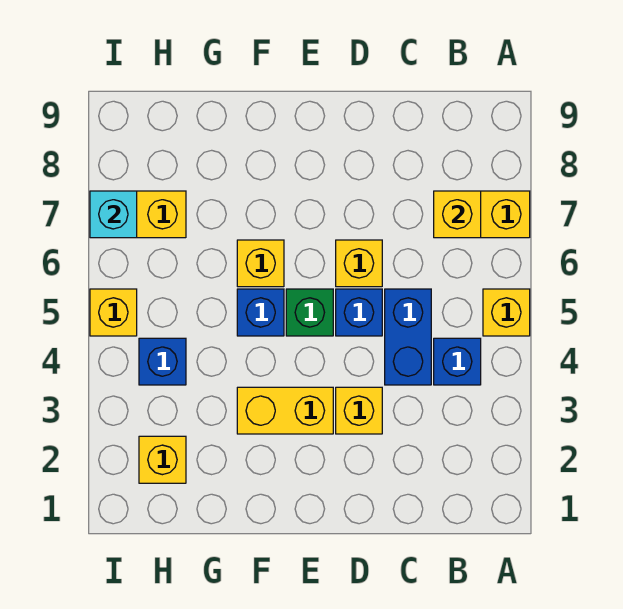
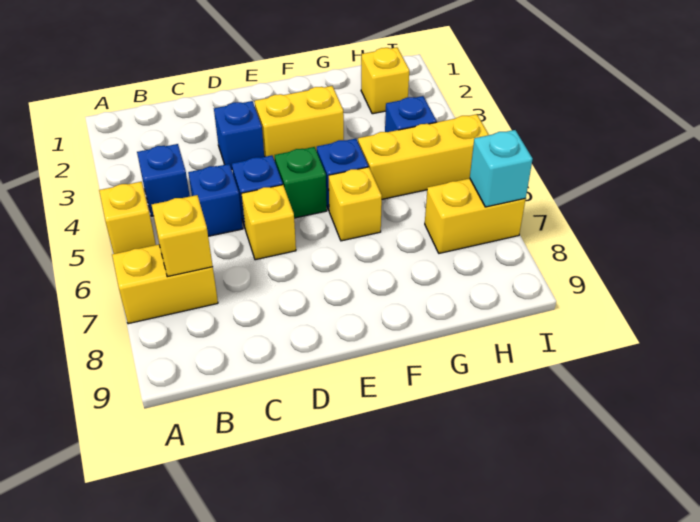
blue 1x2 brick [385,289,431,385] -> blue 1x1 brick [188,164,243,236]
yellow 1x1 brick [336,387,382,434] -> blue 1x1 brick [214,101,264,170]
yellow 1x1 brick [90,289,137,336] -> yellow 1x3 brick [358,114,489,199]

